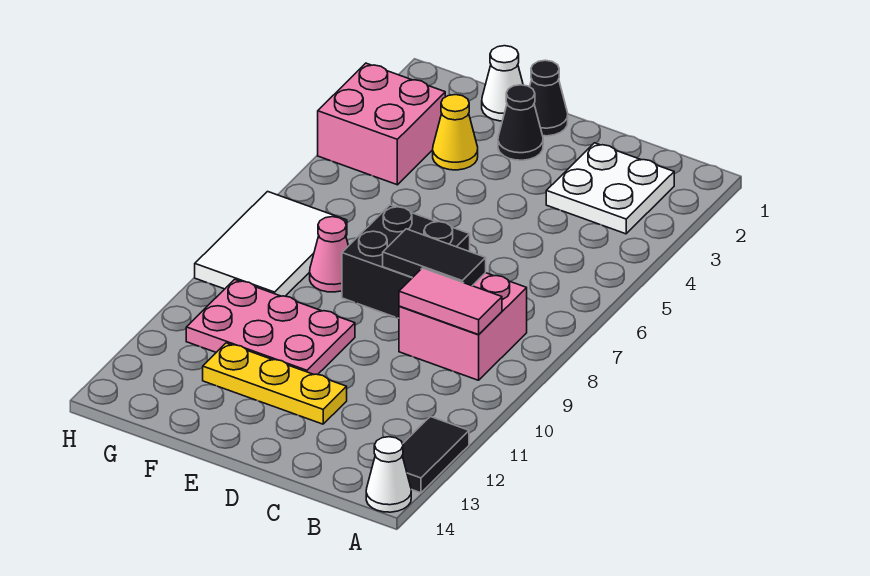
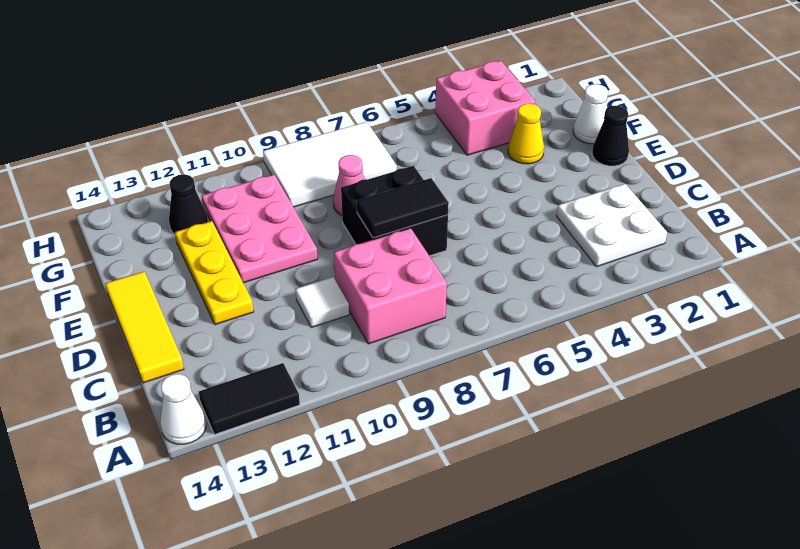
pink 1x2 tile [399,268,502,335] -> none
black 1x2 tile [383,229,486,286] -> black 1x2 tile turned to [357,178,449,238]
none -> white 1x1 tile [296,277,349,327]
none -> yellow 1x3 tile [105,272,184,383]
black 1x1 cone [498,85,543,160] -> black 1x1 cone moved to [169,174,208,234]

